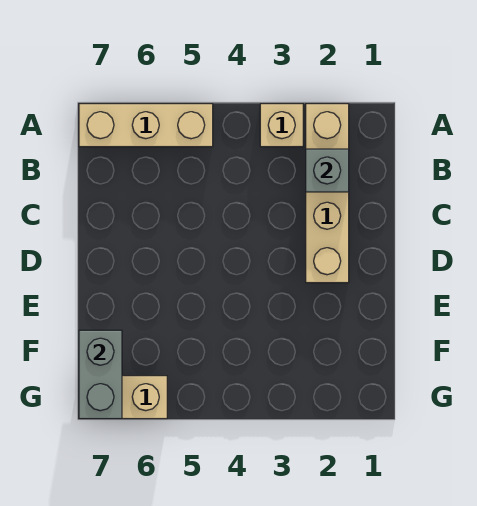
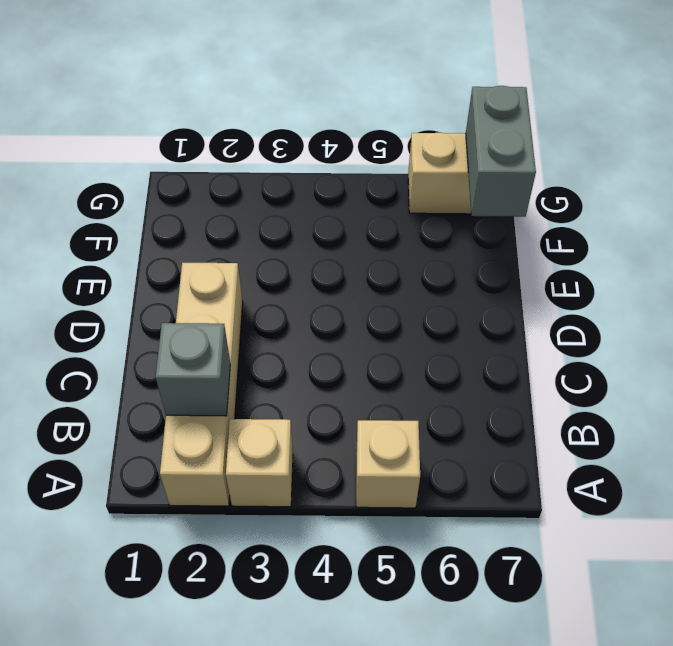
tan 1x3 brick [79,104,213,147] -> tan 1x1 brick [356,420,420,508]

